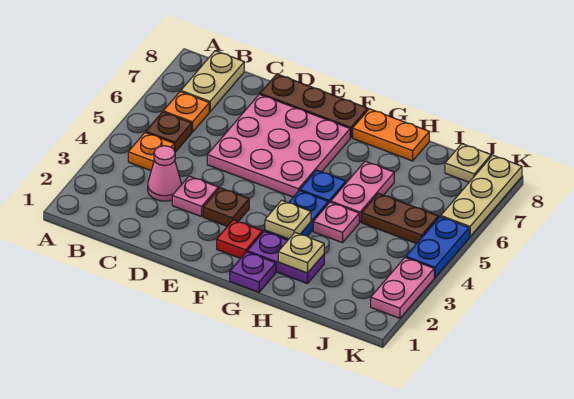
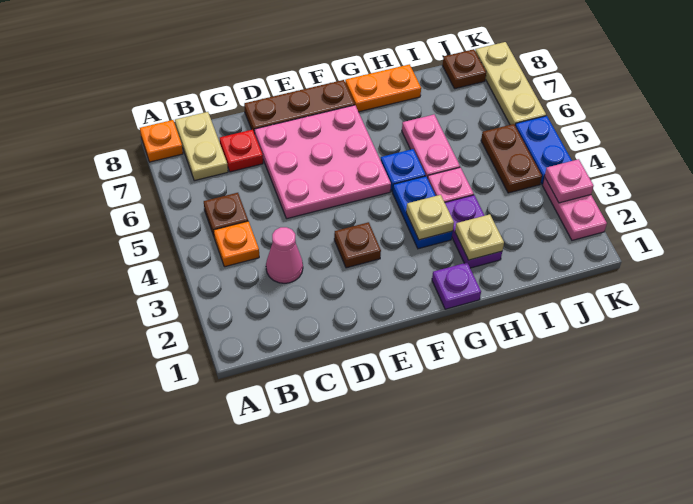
orange 1x1 plate [163,92,209,132] -> orange 1x1 plate moved to [140,120,183,162]
pink 1x1 plate [172,176,218,217] -> pink 1x1 plate moved to [545,159,593,203]
red 1x1 plate [217,220,263,258] -> red 1x1 plate moved to [220,130,263,172]
purple 1x2 plate [247,231,324,284] -> purple 1x2 plate turned to [445,195,502,268]
brown 1x2 plate [362,193,439,244] -> brown 1x2 plate turned to [481,124,542,193]
tan 1x1 plate [445,144,491,182] -> brown 1x1 plate [443,49,486,89]

